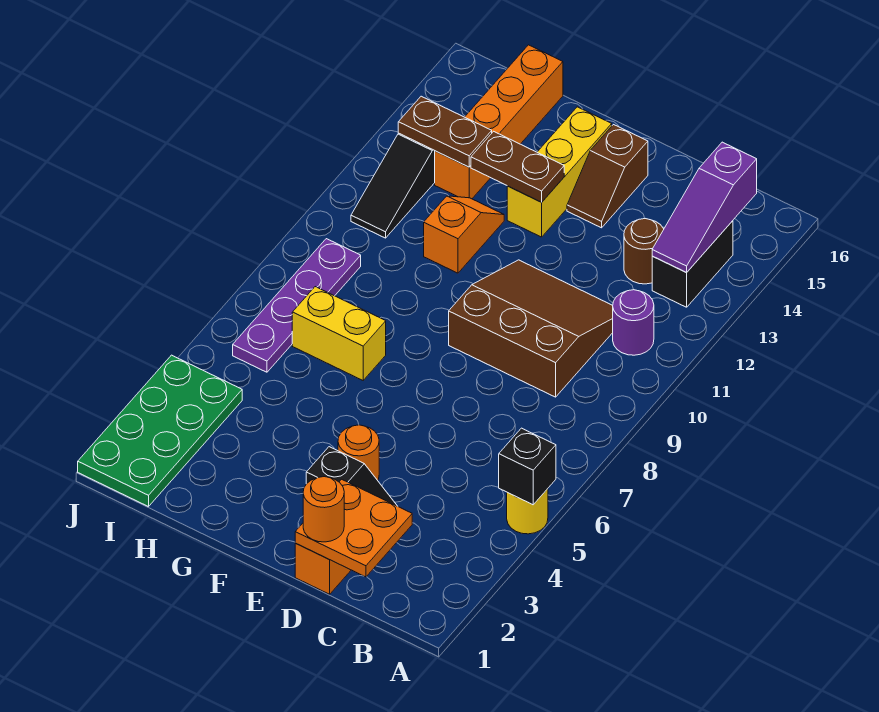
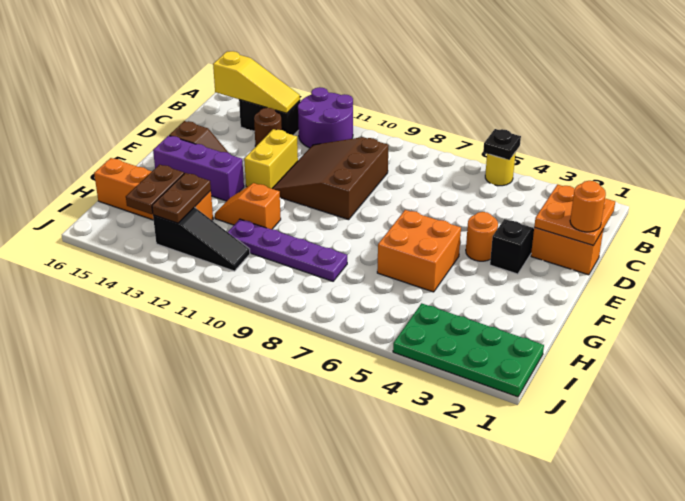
black 1x1 brick [499,428,556,505] -> black 1x1 plate [483,129,521,160]
purple 1x1 round brick [613,290,654,355] -> purple 2x2 round brick [298,87,353,148]
purple 1x3 slope [652,142,757,273] -> yellow 1x3 slope [213,51,300,113]
none -> orange 2x2 brick [377,210,461,292]
yellow 1x3 brick [507,107,612,237] -> purple 1x3 brick [153,136,244,201]
brown 1x2 plate [471,131,564,202] -> brown 1x2 plate moved to [126,164,184,214]
yellow 1x2 brick [292,287,386,380] -> yellow 1x2 brick moved to [244,129,298,189]
purple 1x4 plate [233,239,361,372] -> purple 1x4 plate moved to [228,219,347,281]

